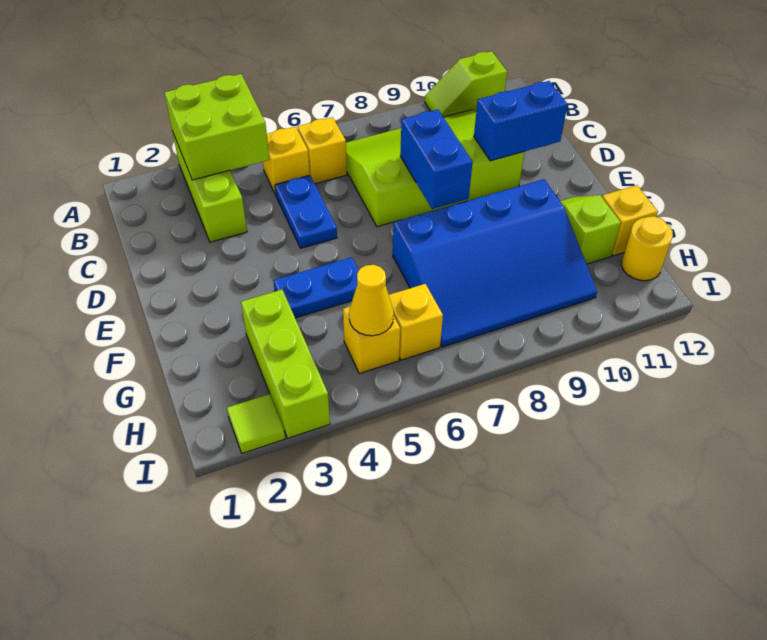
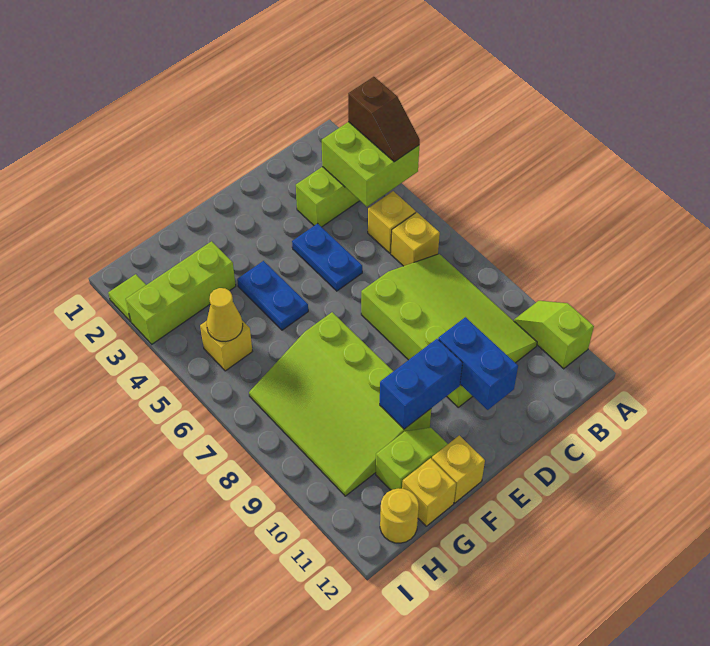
none -> brown 1x2 slope [348,77,420,162]
blue 1x2 plate [275,175,337,248] -> blue 1x2 plate turned to [292,223,362,291]
blue 1x2 brick [400,110,473,209] -> blue 1x2 brick moved to [380,339,462,429]
blue 3x4 slope [393,179,597,347] -> lime 3x4 slope [249,312,431,496]
yellow 1x1 brick [389,284,443,360] -> yellow 1x1 brick moved to [432,435,485,503]

